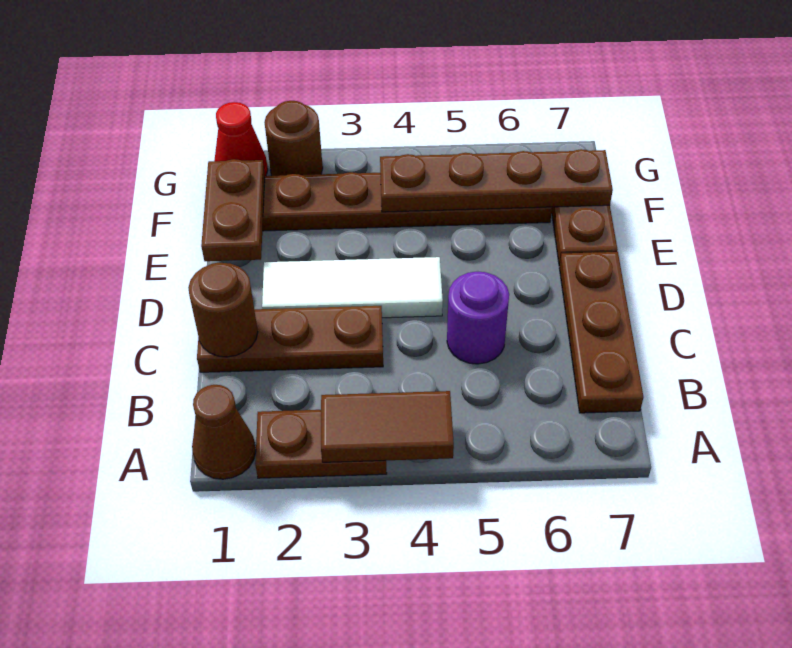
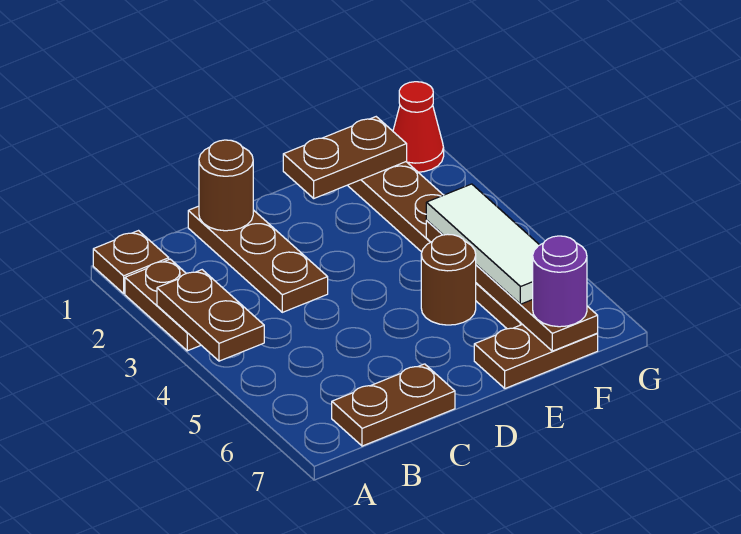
brown 1x1 cone [192,385,256,479] -> brown 1x1 plate [93,231,169,293]
brown 1x2 tile [321,391,454,462] -> brown 1x2 plate [157,270,264,361]
brown 1x3 plate [559,252,643,413] -> brown 1x2 plate [332,364,455,446]
purple 1x1 round brick [447,272,509,364] -> purple 1x1 round brick moved to [533,236,587,327]
white 1x3 tile [262,257,443,318] -> white 1x3 tile moved to [426,184,539,304]
brown 1x1 round brick [264,101,323,176] -> brown 1x1 round brick moved to [421,234,476,325]

